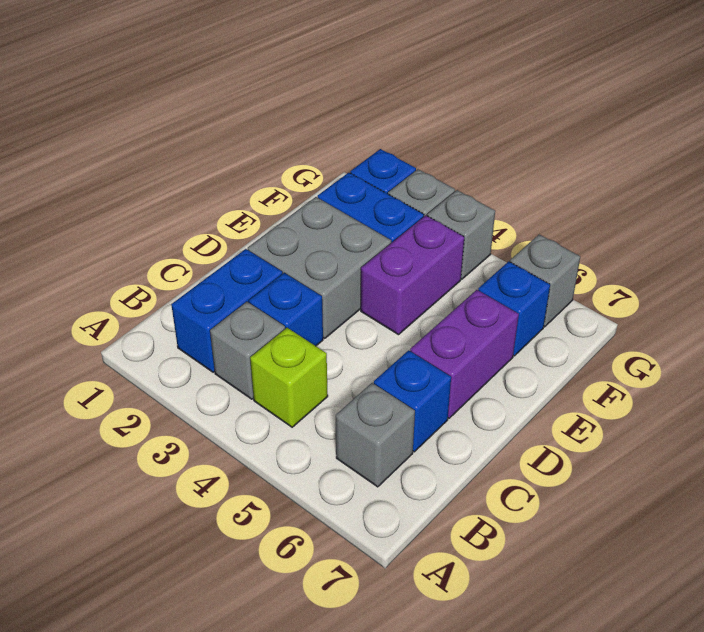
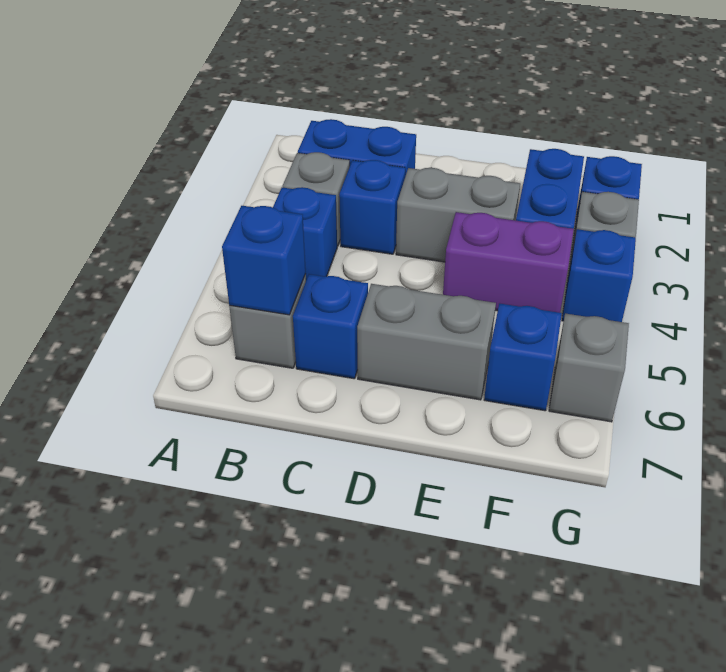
lime 1x1 brick [250,328,328,427] -> blue 1x1 brick [273,187,337,280]
none -> blue 1x1 brick [222,206,306,315]
grey 2x2 brick [247,197,391,338] -> grey 1x2 brick [396,168,520,262]
purple 1x2 brick [410,290,519,418] -> grey 1x2 brick [357,284,496,400]
grey 1x1 brick [427,190,495,279] -> blue 1x1 brick [562,229,636,322]

